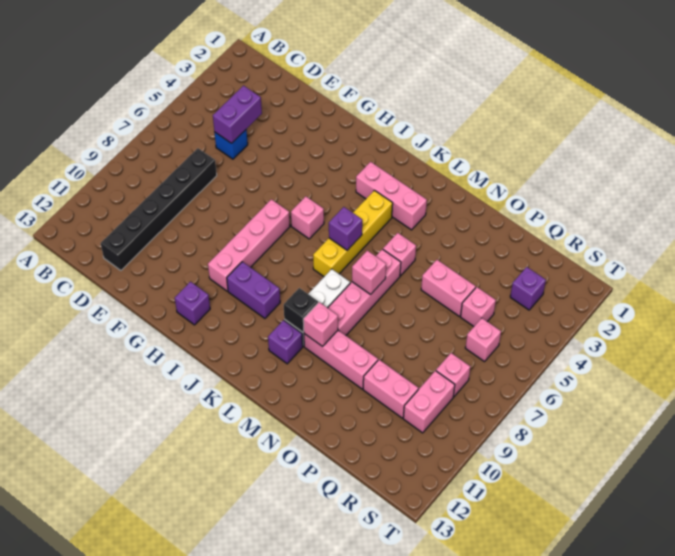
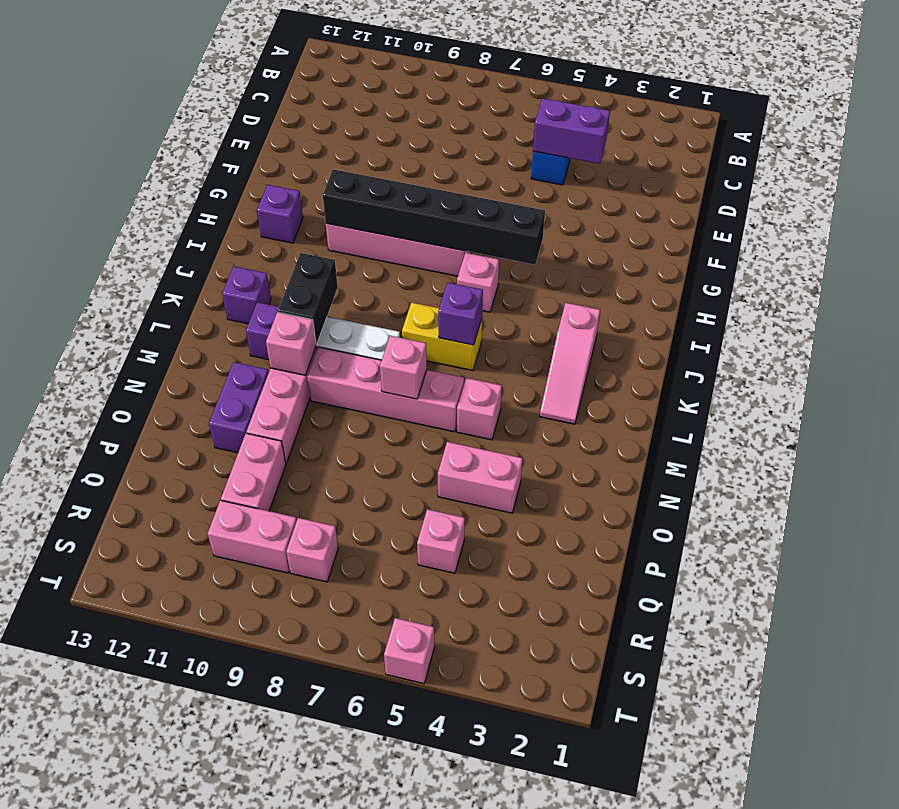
black 1x6 brick [101,148,217,270] -> black 1x6 brick moved to [323,169,545,265]
purple 1x2 brick [227,262,280,318] -> purple 1x2 brick moved to [209,362,269,453]
pink 1x3 brick [356,162,427,230] -> pink 1x3 slope [540,303,600,424]
yellow 1x4 brick [313,190,393,276] -> yellow 1x2 brick [402,303,482,371]
black 1x1 brick [284,288,318,332] -> black 1x2 brick [278,253,338,345]
pink 1x2 brick [421,260,476,316] -> pink 1x2 brick turned to [438,442,523,513]
purple 1x1 brick [510,267,546,310] -> purple 1x1 brick moved to [222,266,271,324]
pink 1x1 brick [465,318,501,362] -> pink 1x1 brick moved to [384,618,434,684]

